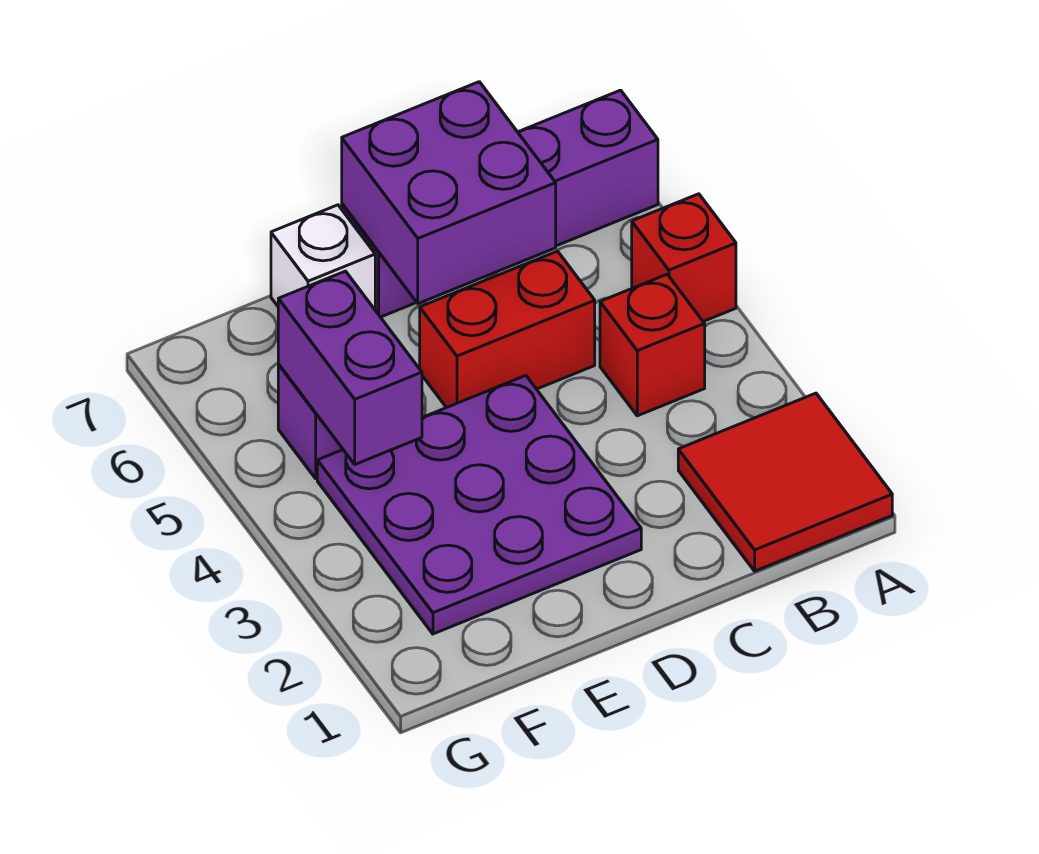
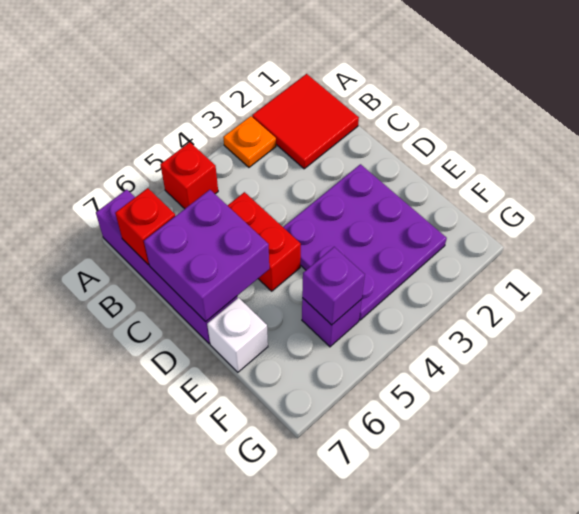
none -> orange 1x1 plate [223,116,276,167]
red 1x1 brick [600,274,705,416] -> red 1x1 brick moved to [115,188,175,265]
purple 1x2 brick [278,271,422,464] -> purple 1x1 brick [302,247,365,325]

